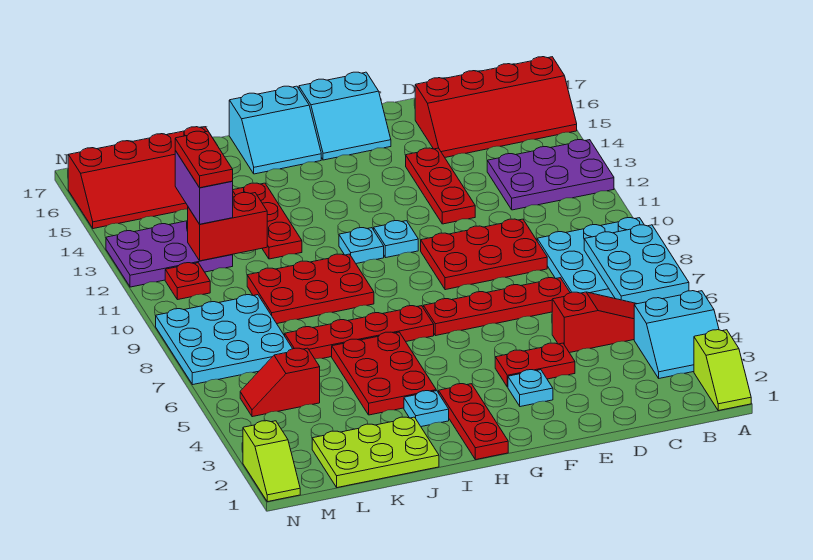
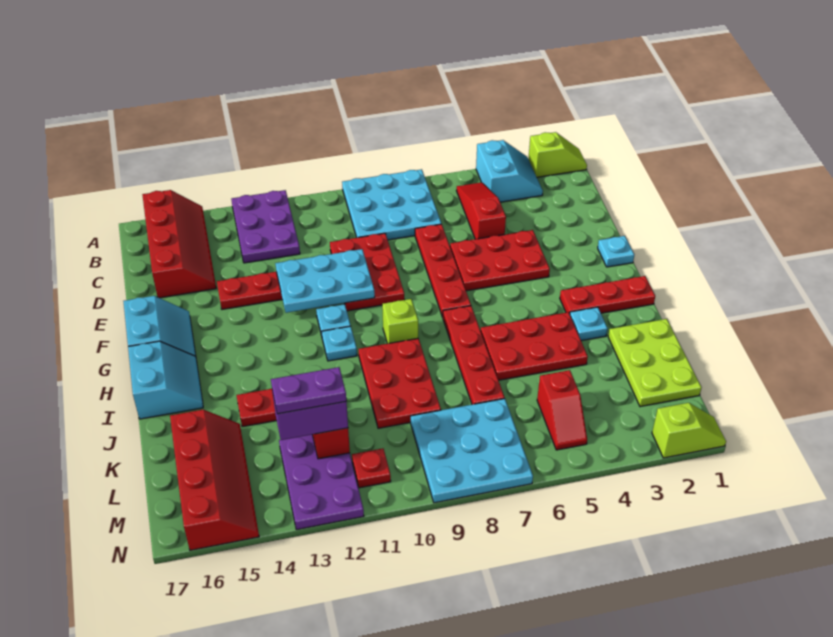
cyan 2x3 plate [584,225,689,304] -> cyan 2x3 plate moved to [275,249,375,313]
red 1x2 plate [495,343,575,387] -> red 2x3 plate [450,230,550,291]
cyan 1x1 plate [508,370,553,407] -> cyan 1x1 plate moved to [598,236,634,267]
none -> lime 1x1 brick [382,299,418,344]
red 1x2 plate [175,131,233,188] -> purple 1x2 plate [271,367,346,414]

